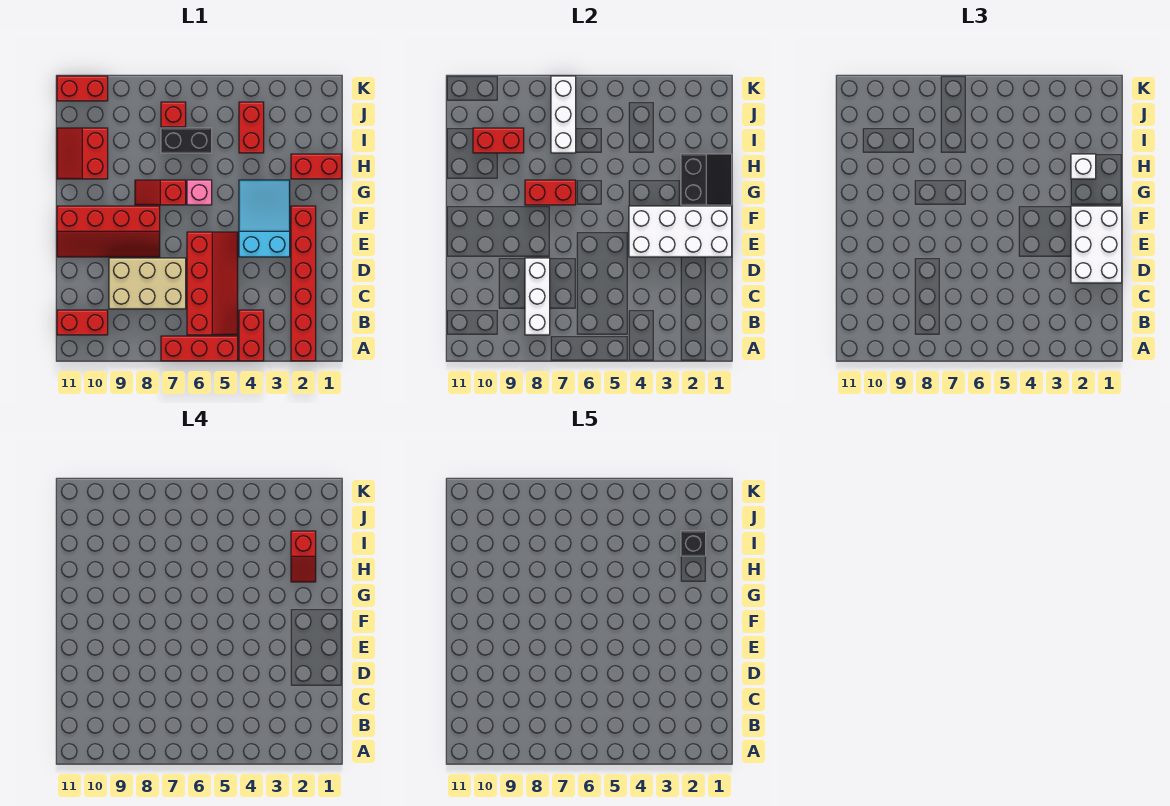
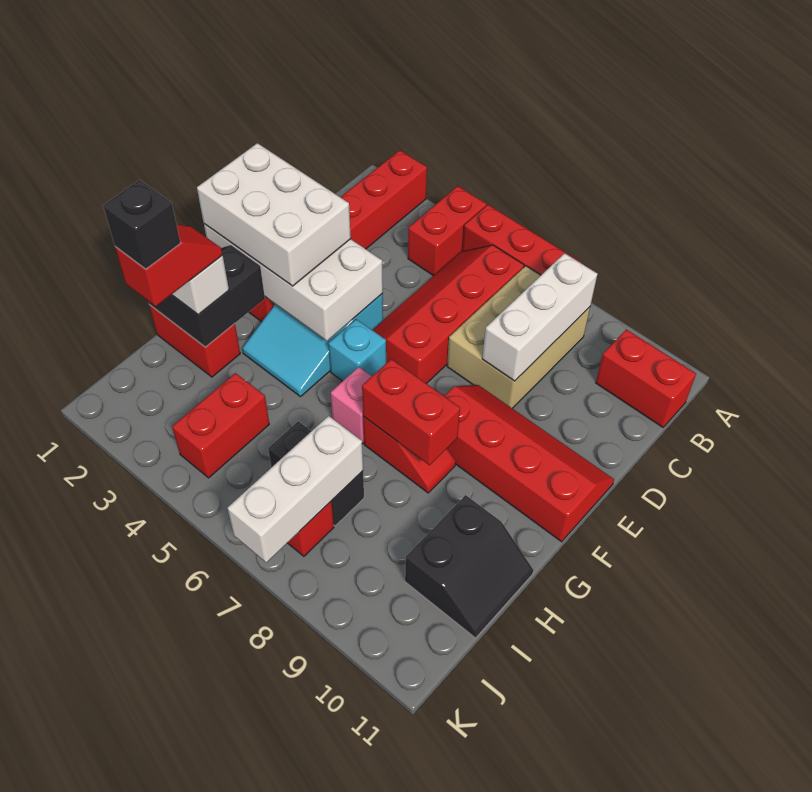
tan 2x3 brick [109,258,186,309] -> tan 2x3 brick turned to [447,266,590,408]
white 2x3 brick [1071,206,1122,283] -> white 2x3 brick turned to [197,143,351,286]
none -> cyan 1x1 brick [329,319,386,381]
red 2x2 slope [57,128,108,179] -> black 2x2 slope [405,495,533,638]
red 1x2 brick [473,128,524,153] -> none
red 1x2 brick [57,76,108,101] -> none

